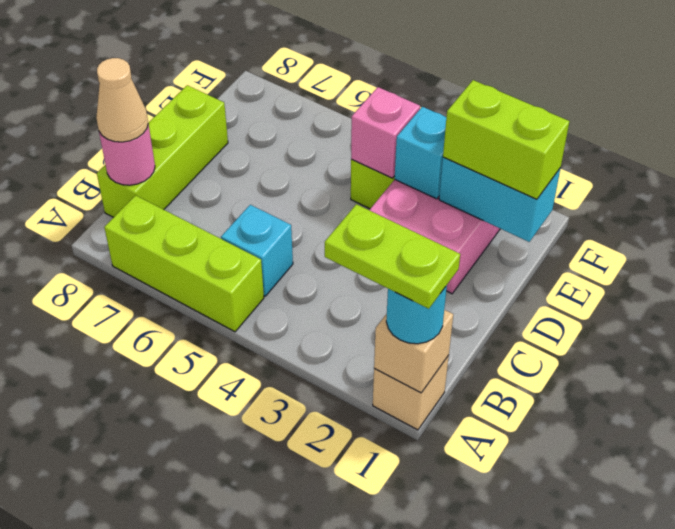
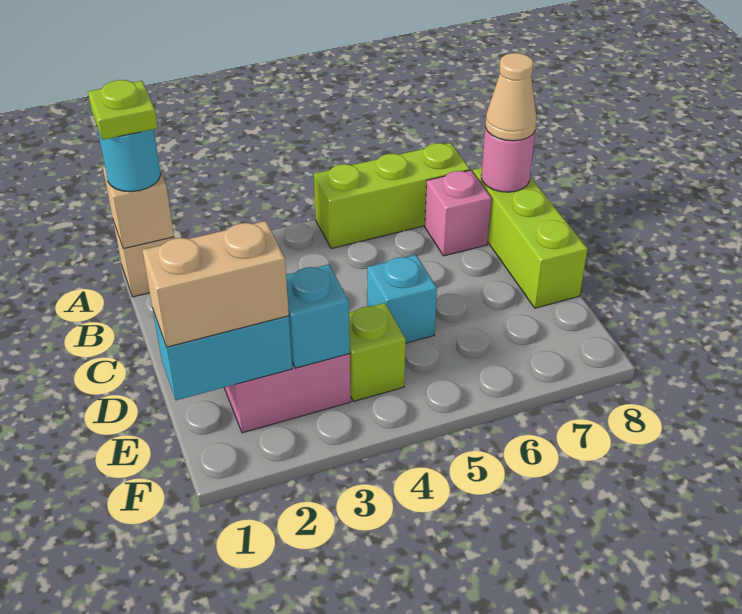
lime 1x2 plate [325,204,460,309] -> lime 1x1 plate [88,80,158,140]
cyan 1x1 brick [221,205,293,296] -> cyan 1x1 brick moved to [367,255,437,343]
lime 1x2 brick [443,80,569,199] -> tan 1x2 brick [142,221,289,347]
pink 1x1 brick [351,87,420,178] -> pink 1x1 brick moved to [425,170,491,256]

